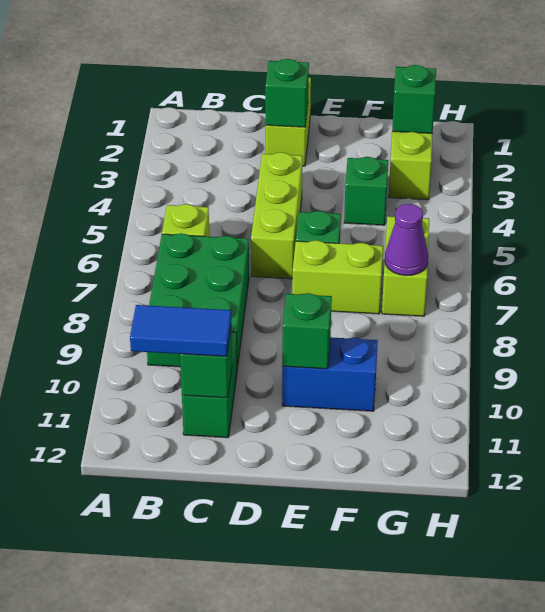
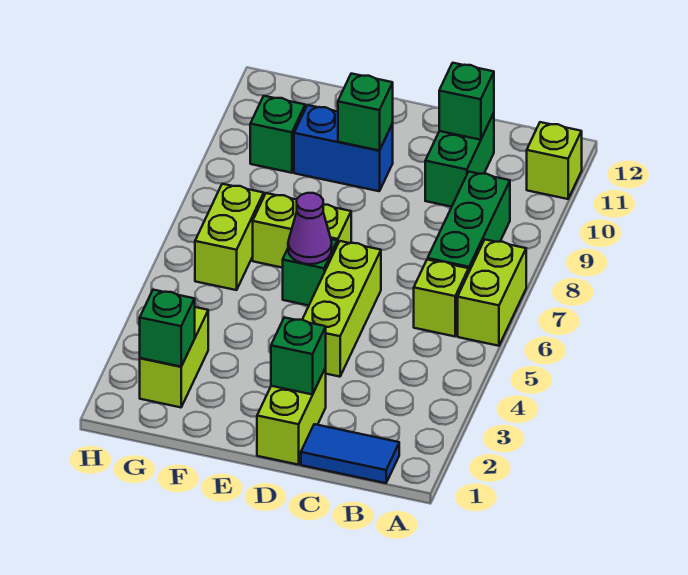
none -> lime 1x2 brick [458,240,526,346]
none -> lime 1x1 brick [527,122,582,199]
green 2x3 brick [147,233,249,369] -> green 1x3 brick [428,172,510,271]
blue 1x2 tile [130,305,231,356] -> blue 1x2 tile moved to [301,424,399,483]
green 1x1 brick [344,157,388,225] -> green 1x1 brick moved to [250,96,305,173]
purple 1x1 cone [385,204,428,276] -> purple 1x1 cone moved to [288,193,332,264]

